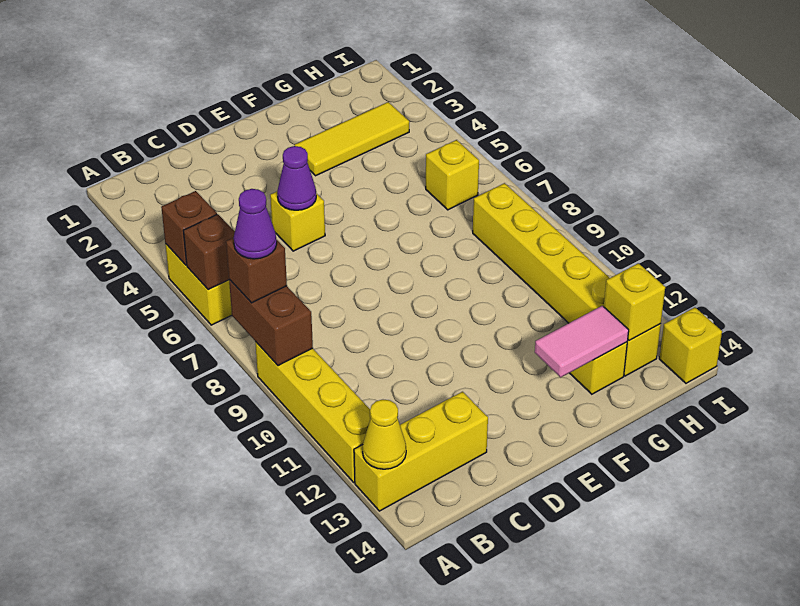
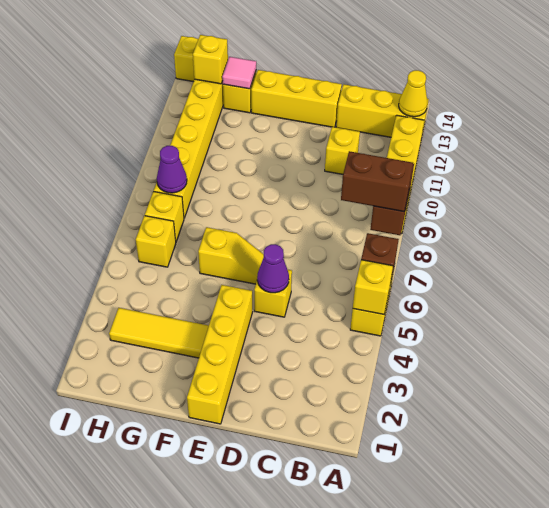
brown 1x1 brick [161,191,217,265] -> yellow 1x1 brick [353,260,393,314]
brown 1x1 brick [226,238,287,303] -> brown 1x2 brick [341,151,413,212]
purple 1x1 cone [234,189,277,259] -> purple 1x1 cone moved to [157,146,187,193]
none -> yellow 1x1 brick [325,127,360,174]
none -> yellow 1x3 brick [251,70,342,127]
none -> yellow 1x4 brick [187,285,252,424]
none -> yellow 1x2 slope [198,227,264,284]
pink 1x2 tile [535,306,629,377] -> pink 1x1 tile [222,57,256,89]
none -> yellow 1x1 brick [145,191,184,242]

